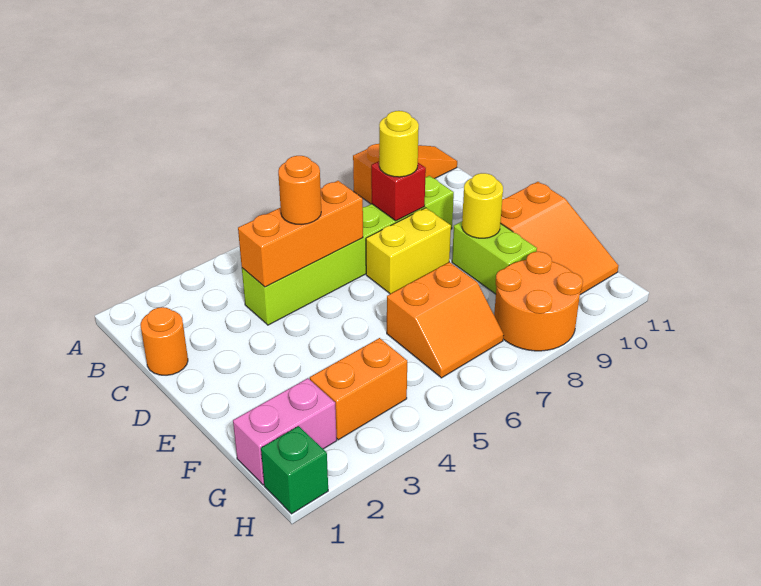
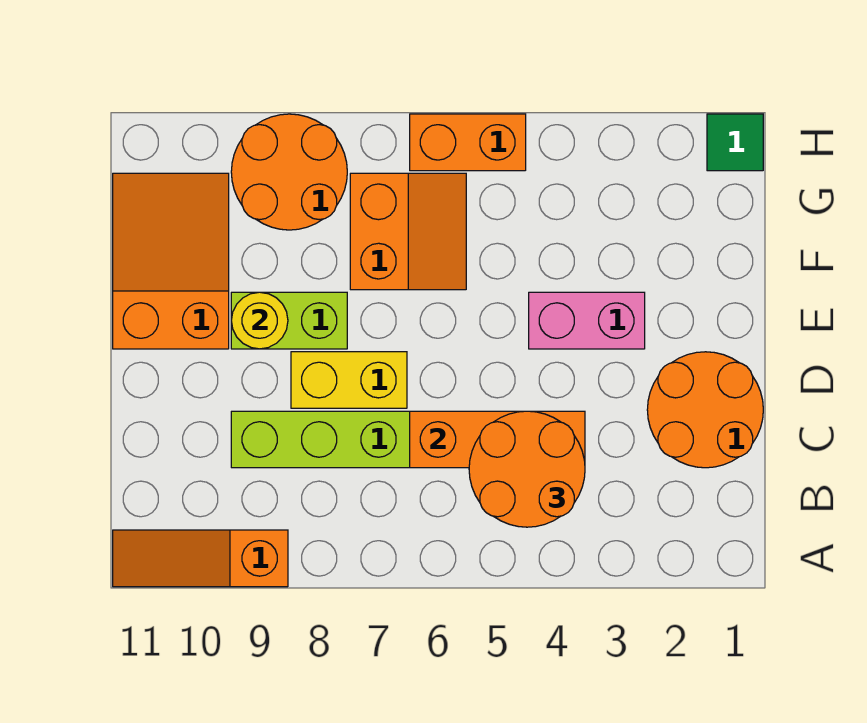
orange 1x1 round brick [140,307,188,375] -> orange 2x2 round brick [647,352,763,468]
orange 1x1 round brick [278,156,321,225] -> orange 2x2 round brick [469,411,585,527]
red 1x1 brick [371,161,426,221] -> none
yellow 1x1 round brick [379,111,419,177] -> none
lime 1x2 brick [452,221,537,294] -> lime 1x2 brick turned to [231,292,347,349]
orange 2x2 slope [387,262,504,378] -> orange 2x2 slope turned to [350,173,466,290]
pink 1x2 brick [233,378,337,485] -> pink 1x2 brick moved to [529,292,645,349]
orange 1x2 brick [310,338,407,440] -> orange 1x2 brick moved to [410,114,526,171]
green 1x1 brick [261,426,328,514] -> green 1x1 tile [707,114,763,171]

